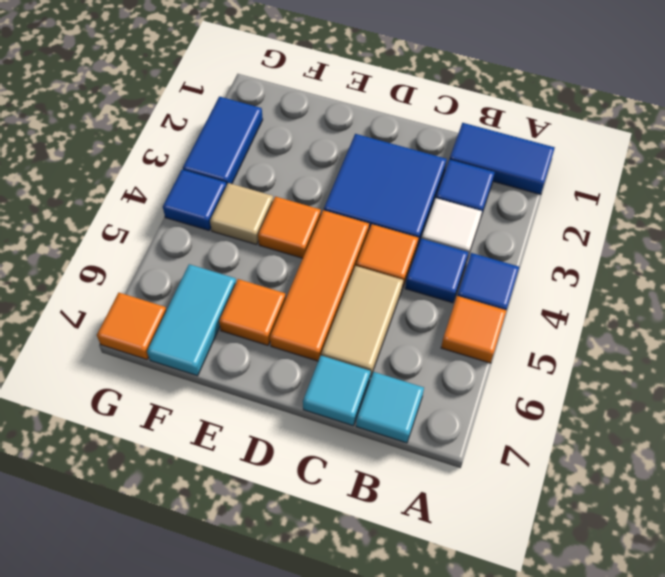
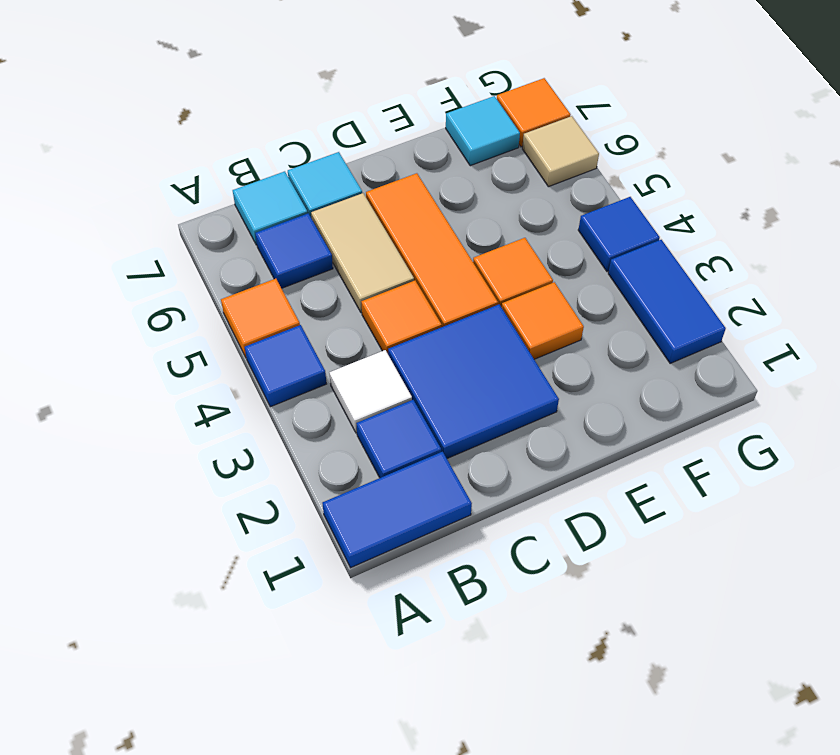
blue 1x1 tile [405,238,469,303] -> blue 1x1 tile moved to [255,213,333,288]
orange 1x1 tile [219,279,286,345] -> orange 1x1 tile moved to [502,282,584,359]
tan 1x1 tile [210,183,273,245] -> tan 1x1 tile moved to [522,116,599,187]
cyan 1x2 tile [147,264,236,376] -> cyan 1x1 tile [446,96,520,166]

